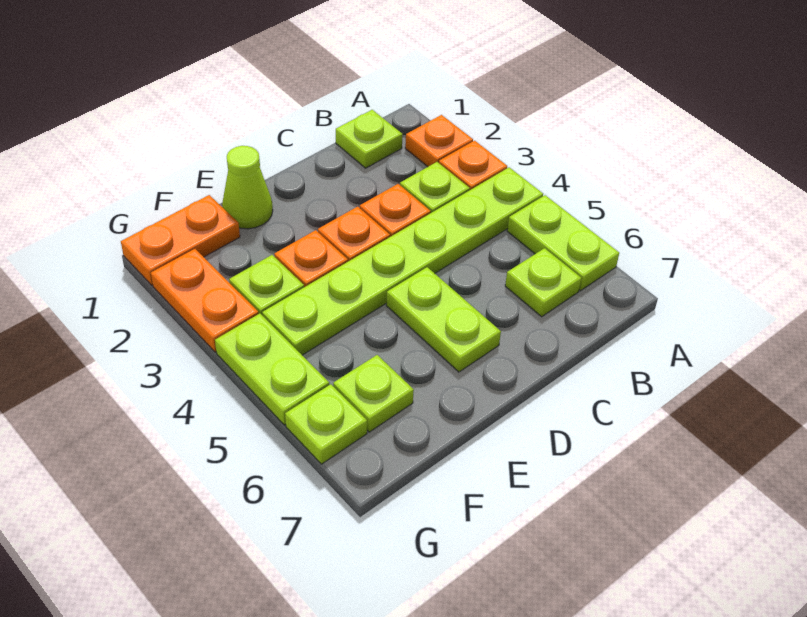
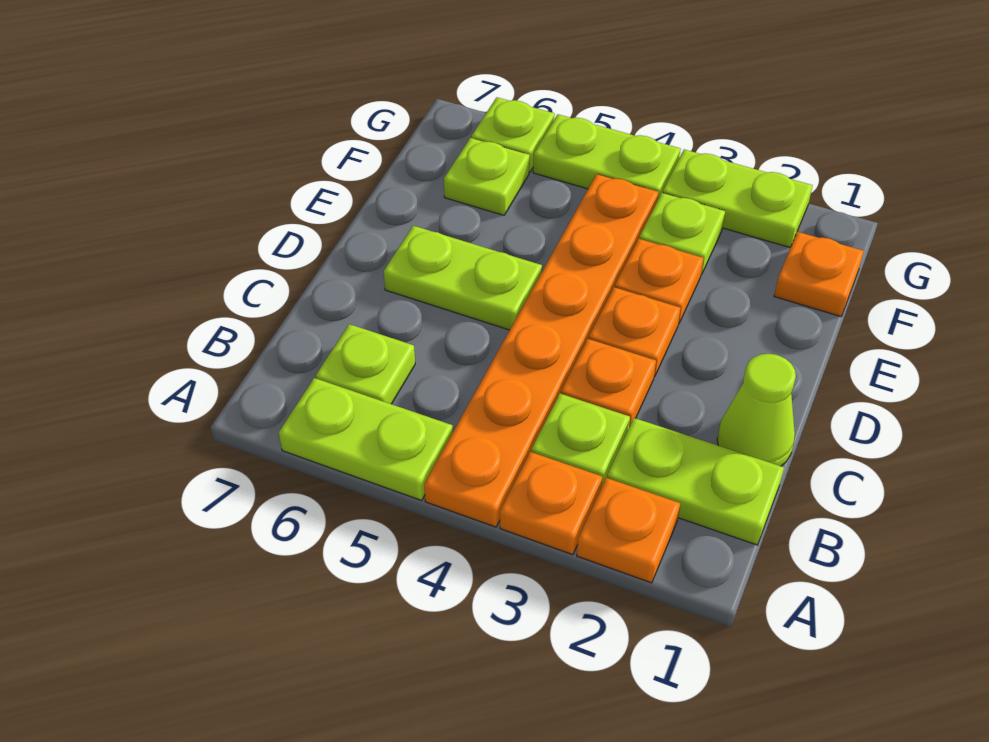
lime 1x6 plate [262,167,543,355] -> orange 1x6 plate [424,174,658,527]
lime 1x1 plate [336,110,403,168] -> lime 1x2 plate [607,418,784,545]
lime 1x1 cone [222,146,273,229] -> lime 1x1 cone moved to [717,354,796,466]
orange 1x2 plate [121,195,240,285] -> orange 1x1 plate [774,232,864,316]
orange 1x2 plate [151,249,259,352] -> lime 1x2 plate [663,149,813,248]

